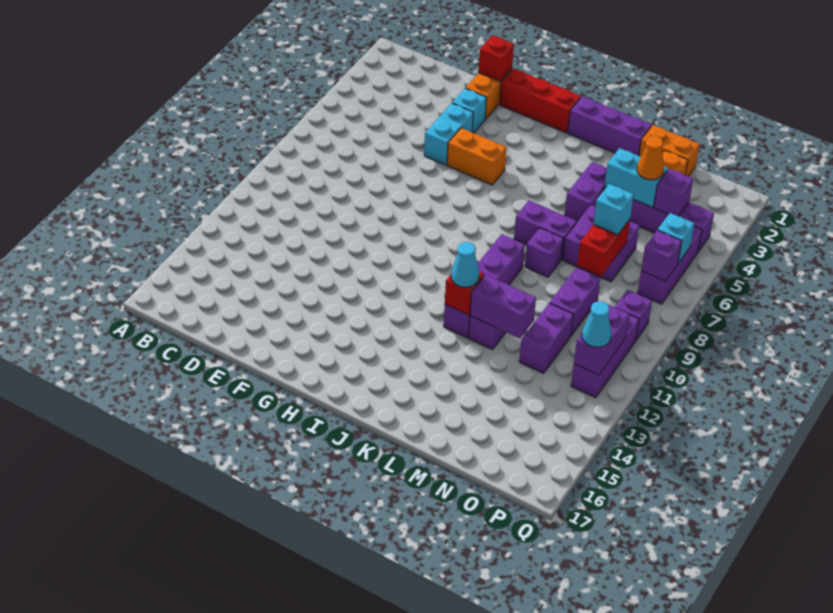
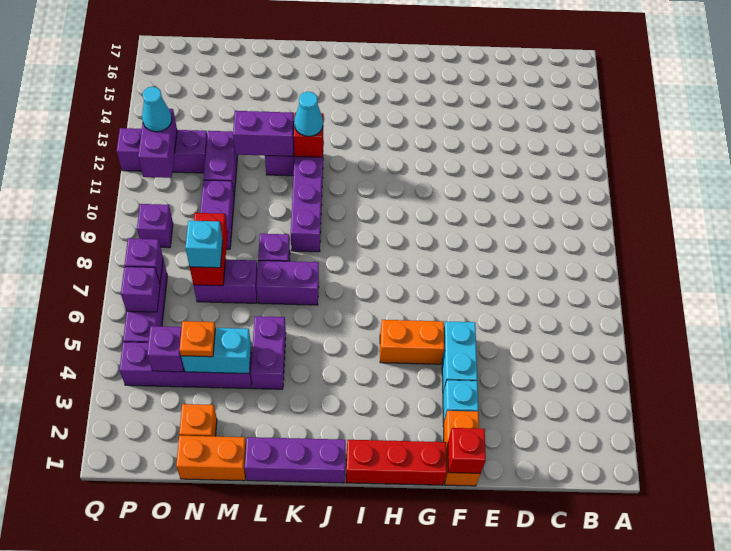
purple 2x2 brick [563,205,639,282] -> purple 1x2 brick [193,260,258,303]
orange 1x1 cone [637,136,664,180] -> orange 1x1 plate [180,321,215,357]
cyan 1x1 brick [658,213,694,263] -> purple 1x1 brick [121,267,160,312]
purple 1x3 brick [571,315,639,398] -> purple 1x3 brick turned to [117,128,207,173]

